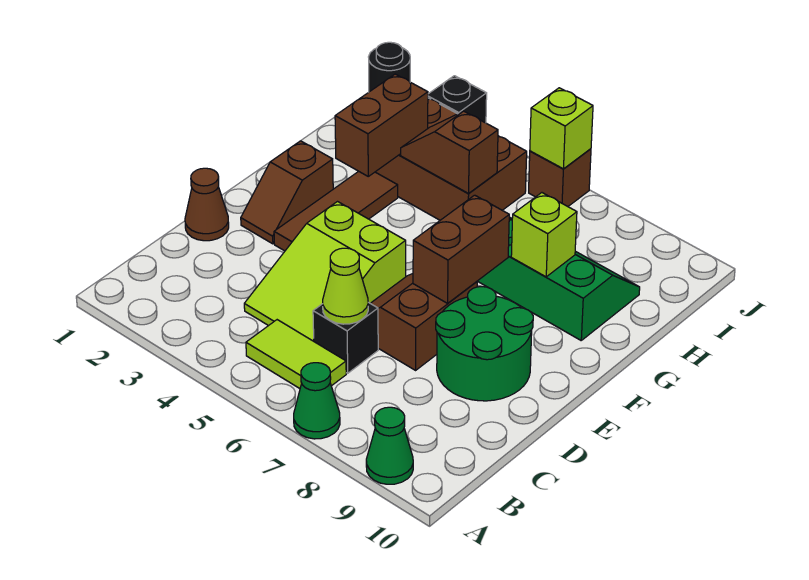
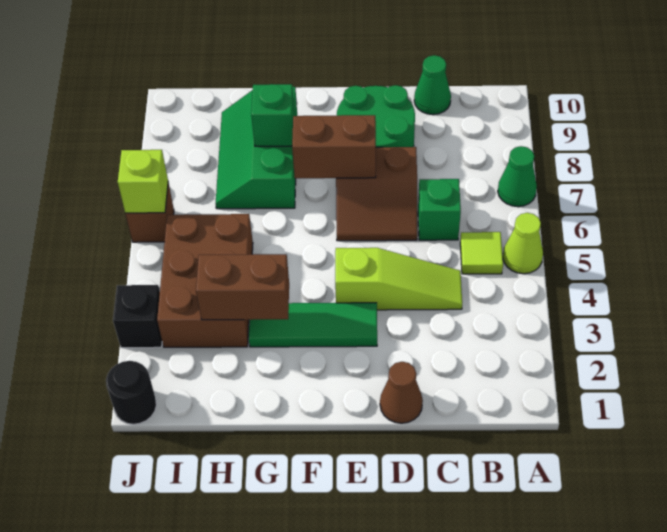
green 1x1 cone [366,407,413,484] -> green 1x1 cone moved to [414,55,451,115]
lime 1x2 tile [246,320,346,389] -> lime 1x1 tile [460,232,503,274]
lime 2x3 slope [244,202,406,341] -> lime 1x3 slope [335,248,462,310]
black 1x1 brick [313,302,378,373] -> green 1x1 brick [418,179,461,240]
lime 1x1 cone [323,248,368,324] -> lime 1x1 cone moved to [503,213,543,274]
brown 1x2 slope [241,141,333,244] -> none
brown 1x3 tile [274,171,398,251] -> green 1x3 tile [249,303,377,347]
lime 1x1 brick [511,193,577,277] -> green 1x1 brick [251,84,294,146]
brown 1x2 slope [401,111,498,193] -> none

